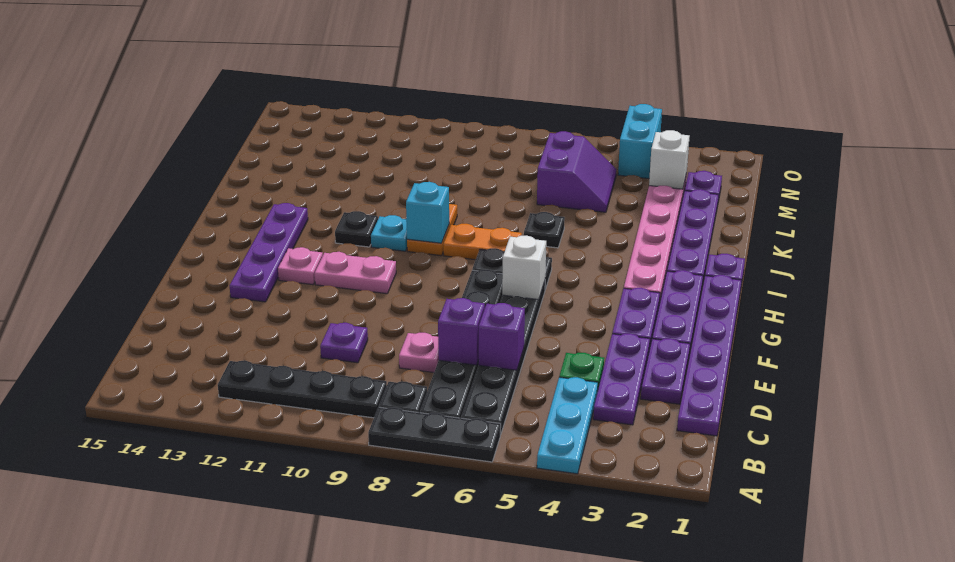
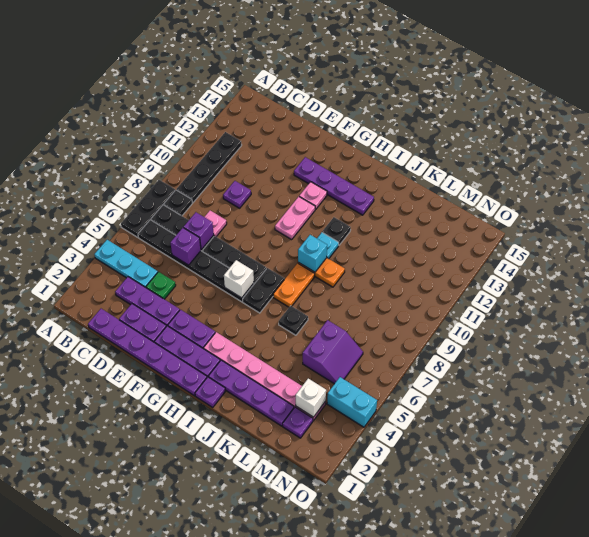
purple 2x2 slope [537,131,616,212] -> purple 2x2 slope turned to [303,320,363,384]

